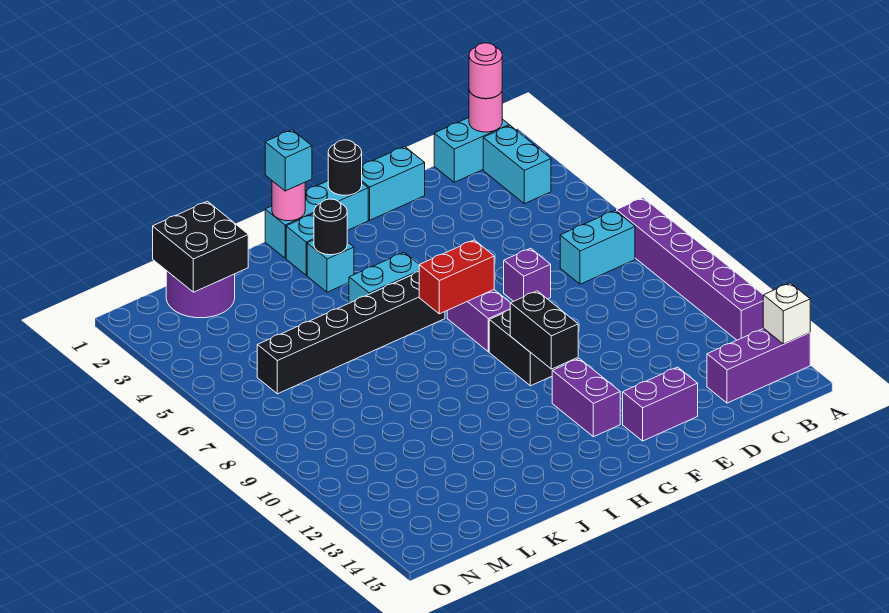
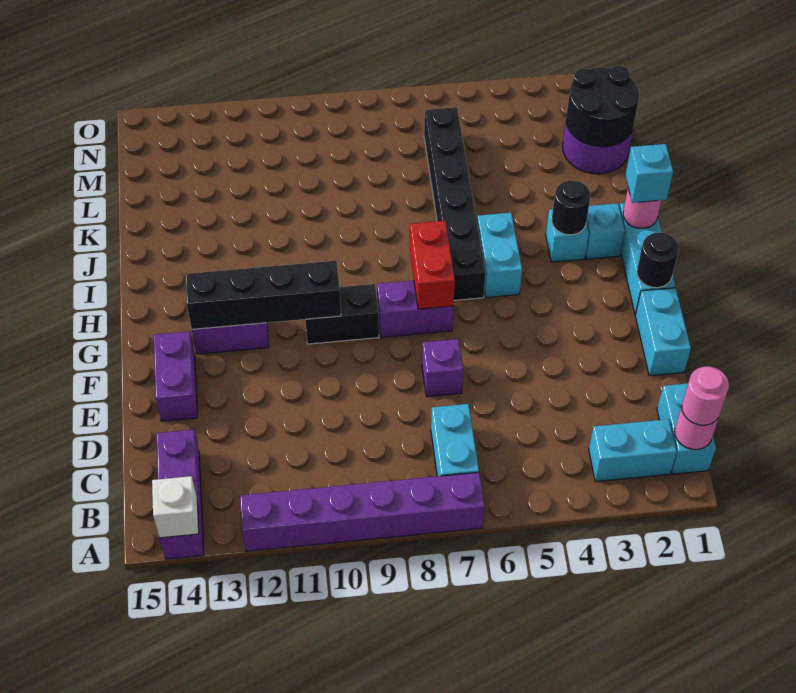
black 1x2 brick [510,291,578,369] -> black 1x4 brick [185,261,341,329]
black 2x2 brick [153,201,248,292] -> black 2x2 round brick [566,65,639,147]

